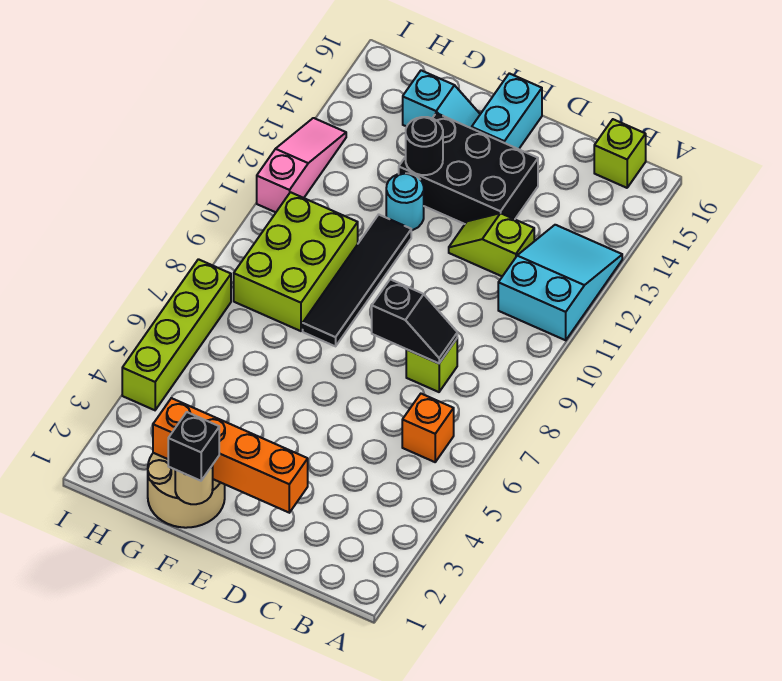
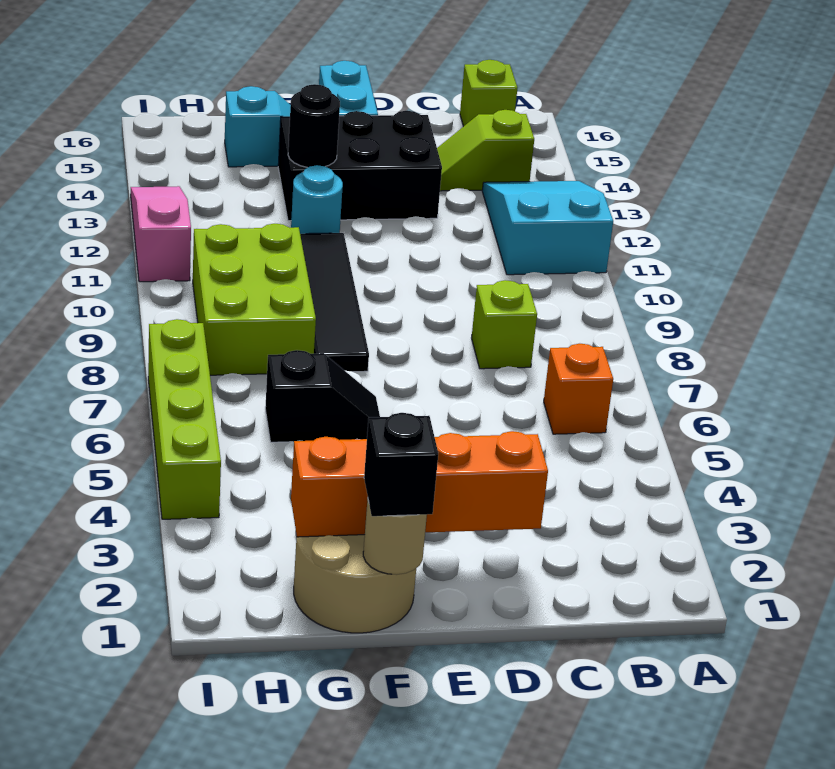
black 1x2 slope [372,279,457,363] -> black 1x2 slope moved to [265,350,380,442]
lime 1x2 slope [449,213,534,276] -> lime 1x2 slope moved to [437,110,534,191]

